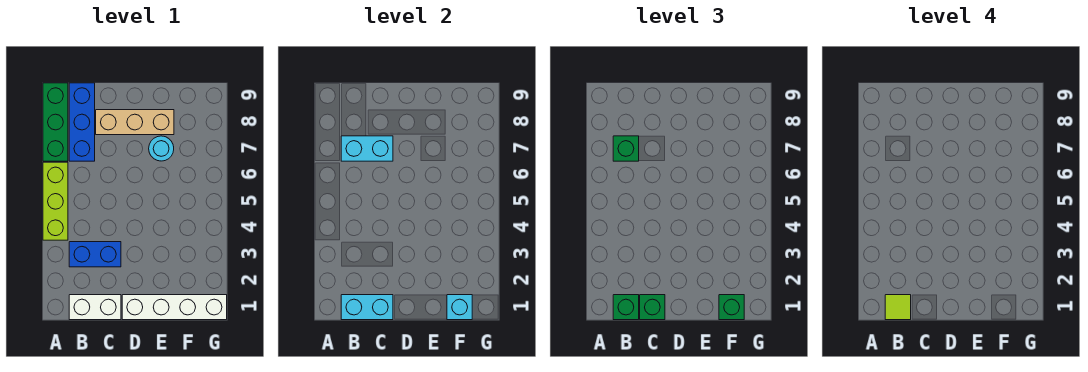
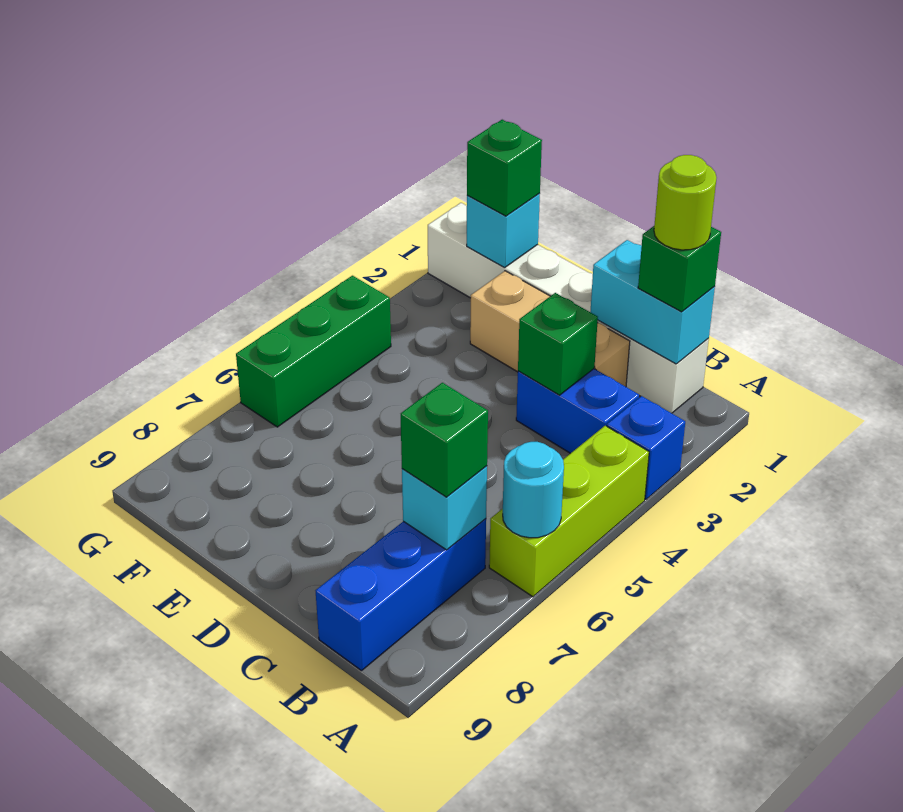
none -> blue 1x1 brick [607,396,685,499]
green 1x3 brick [43,83,68,161] -> green 1x3 brick moved to [236,276,391,427]
lime 1x1 tile [885,295,911,320] -> lime 1x1 round brick [654,155,717,250]
cyan 1x2 brick [341,136,393,161] -> cyan 1x1 brick [402,466,487,550]
green 1x1 brick [640,295,665,320] -> green 1x1 brick moved to [518,293,598,395]
tan 1x3 brick [96,110,174,135] -> tan 1x3 brick moved to [470,271,630,387]
cyan 1x1 round brick [149,136,174,161] -> cyan 1x1 round brick moved to [503,441,564,538]

